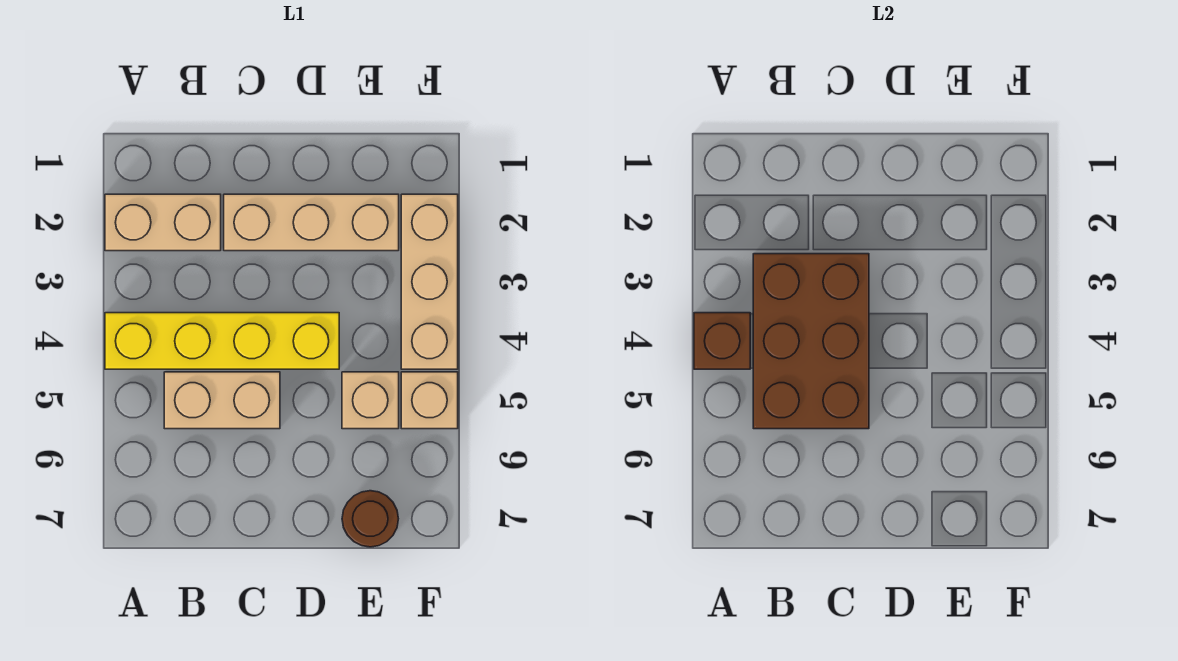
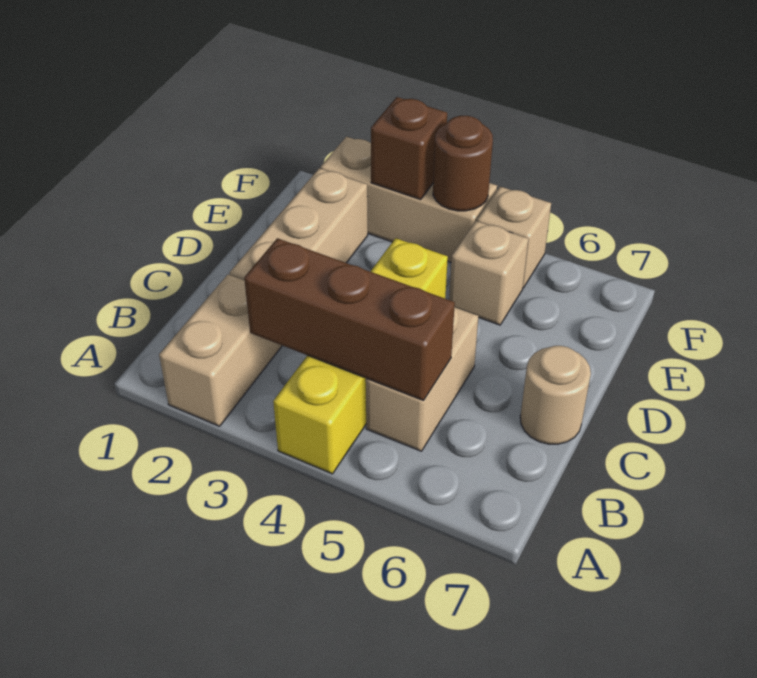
brown 1x1 brick [694,313,750,369] -> brown 1x1 brick moved to [371,97,447,199]
brown 2x3 brick [753,254,869,429] -> brown 1x3 brick [244,238,455,401]
none -> tan 1x1 round brick [520,346,591,444]
brown 1x1 round brick [342,491,398,547] -> brown 1x1 round brick moved to [433,116,493,211]

